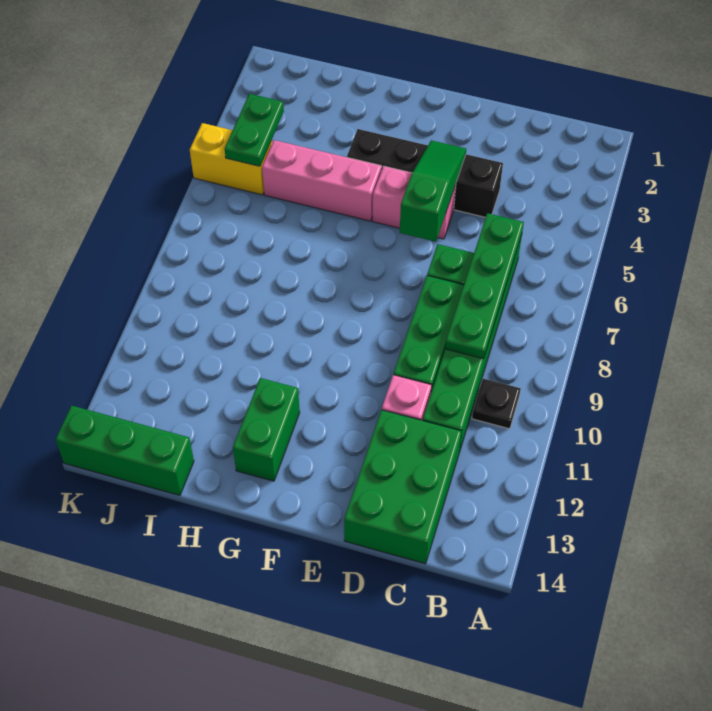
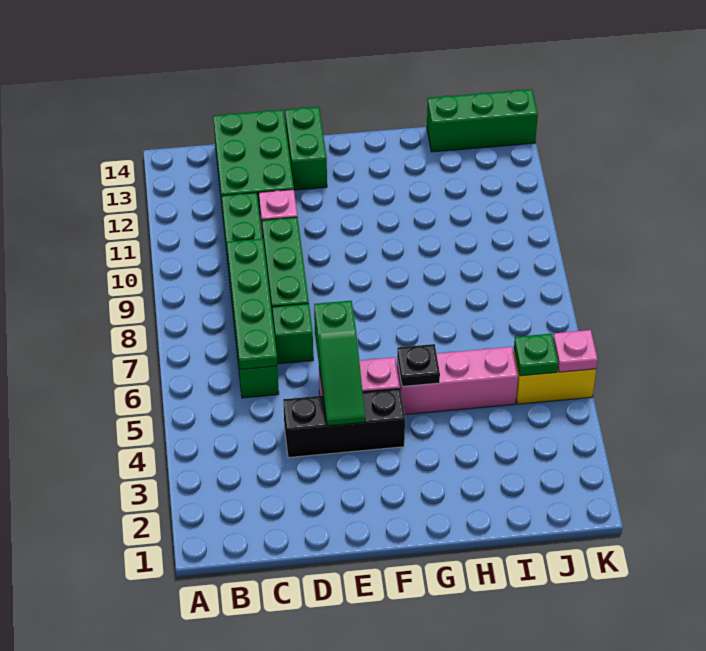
black 1x1 plate [472,379,521,429] -> black 1x1 plate moved to [397,344,440,387]
black 1x4 brick [347,129,503,217] -> black 1x3 brick [283,389,405,458]
green 1x2 brick [233,378,300,481] -> green 1x2 brick moved to [285,107,327,190]
green 1x2 plate [225,94,284,166] -> green 1x1 plate [514,334,558,376]
none -> pink 1x1 plate [553,330,598,372]

